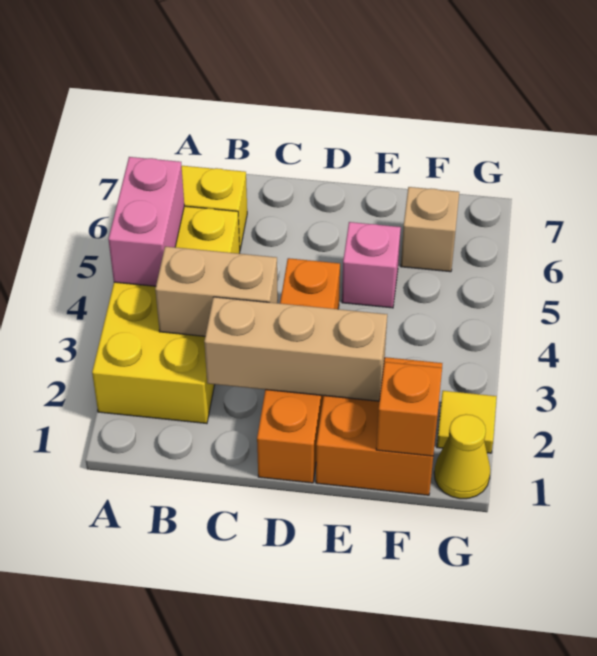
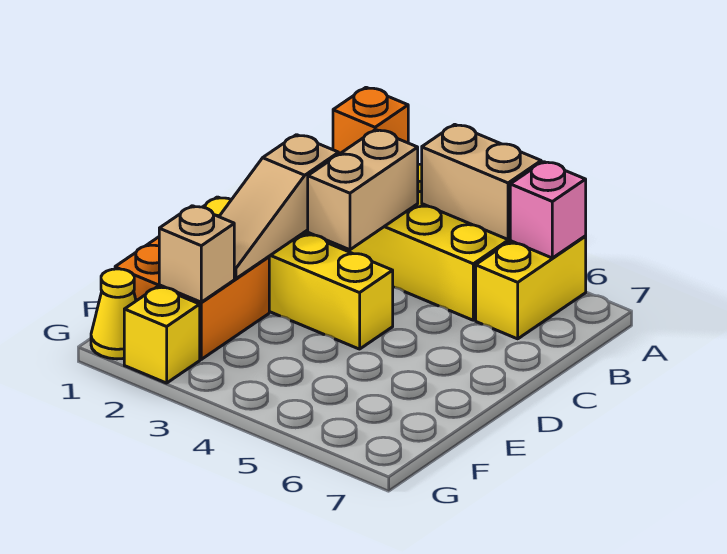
pink 1x2 brick [108,157,184,286] -> tan 1x2 brick [422,124,541,239]
tan 1x3 brick [204,297,387,401] -> tan 1x3 slope [219,135,339,279]
orange 1x4 brick [257,258,340,483] -> yellow 1x4 brick [203,197,393,349]
pink 1x1 brick [342,222,401,308] -> pink 1x1 brick moved to [510,162,586,258]
orange 1x1 brick [376,362,442,456] -> orange 1x1 brick moved to [333,87,408,154]
tan 1x1 brick [401,187,459,272] -> tan 1x1 brick moved to [159,206,234,302]
yellow 1x1 tile [437,391,497,453] -> yellow 1x1 brick [124,287,200,383]

